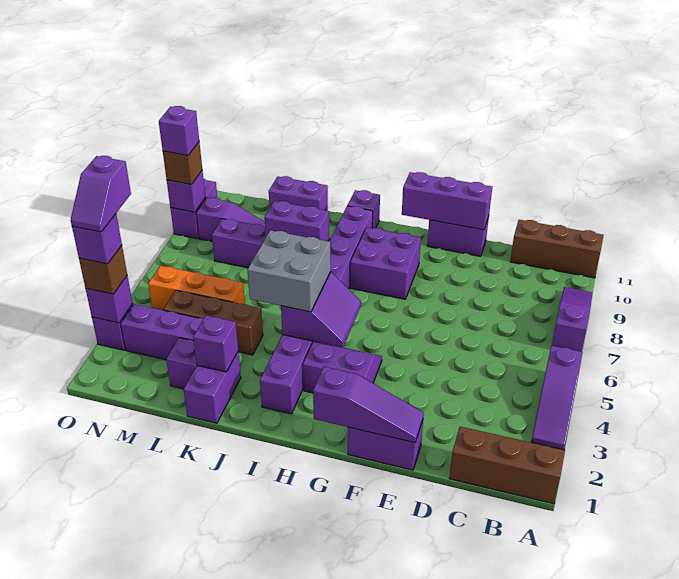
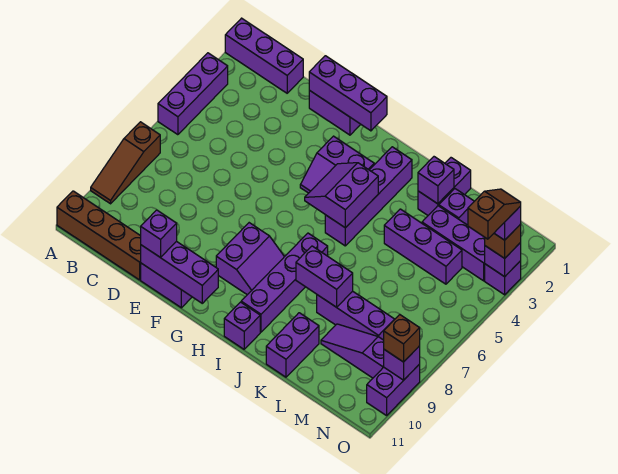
brown 1x3 brick [449,427,565,504] -> purple 1x3 brick [225,18,303,93]
purple 1x3 slope [531,346,583,450] -> purple 1x3 brick [158,53,228,135]
purple 1x3 slope [552,287,592,352] -> brown 1x3 slope [91,122,160,204]
brown 1x3 brick [510,220,604,278] -> brown 1x4 brick [57,191,141,280]
purple 1x3 slope [313,367,424,443] -> purple 1x3 brick [309,56,387,131]
purple 2x2 brick [350,227,421,299] -> purple 2x2 slope [216,223,284,295]
grey 2x2 brick [247,230,331,312] -> none
brown 1x3 brick [164,290,263,355] -> purple 1x3 brick [384,209,462,284]
purple 1x2 brick [269,176,328,211] -> purple 1x2 brick turned to [266,313,319,377]
orange 1x3 brick [148,266,245,310] -> none
purple 1x2 slope [71,156,131,232] -> brown 1x2 slope [468,189,521,239]
purple 1x1 brick [159,106,199,155] -> purple 1x1 brick moved to [141,210,177,258]

